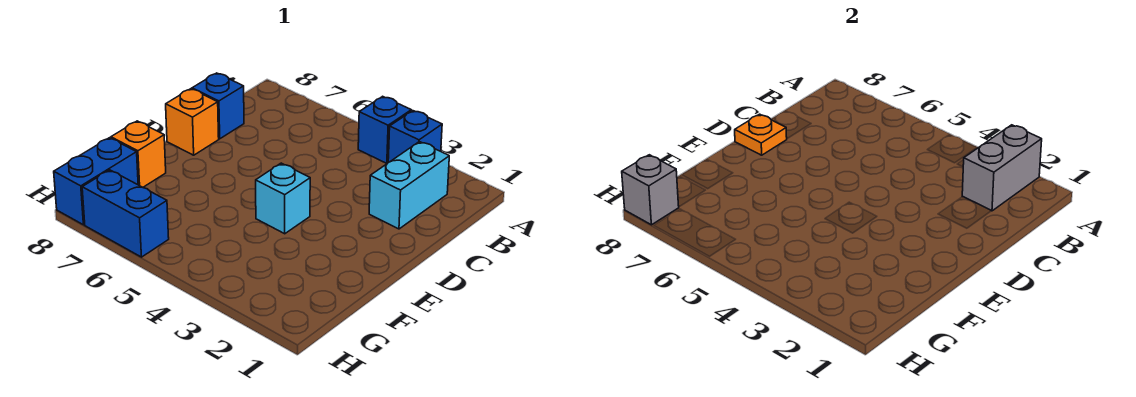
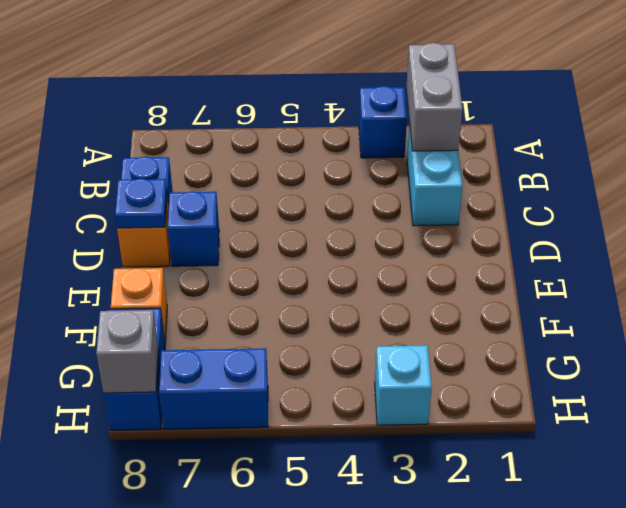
blue 1x1 brick [358,96,411,163] -> blue 1x1 brick moved to [168,191,219,266]
orange 1x1 plate [735,114,787,155] -> blue 1x1 plate [115,178,167,228]
cyan 1x1 brick [256,163,310,234] -> cyan 1x1 brick moved to [375,345,432,425]

